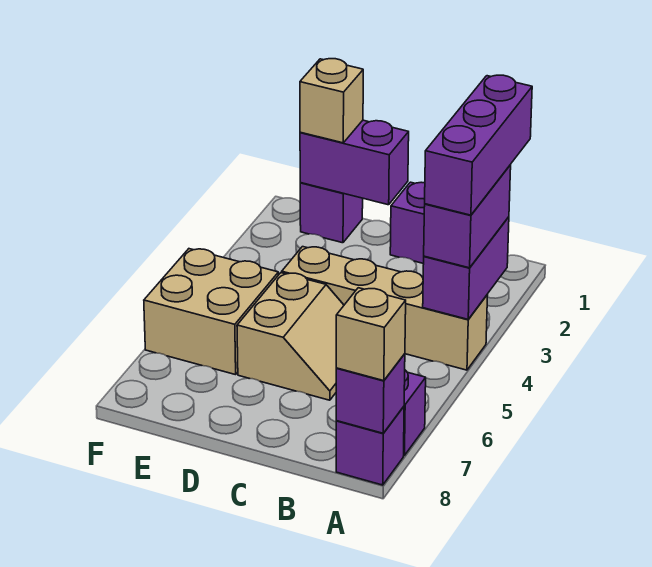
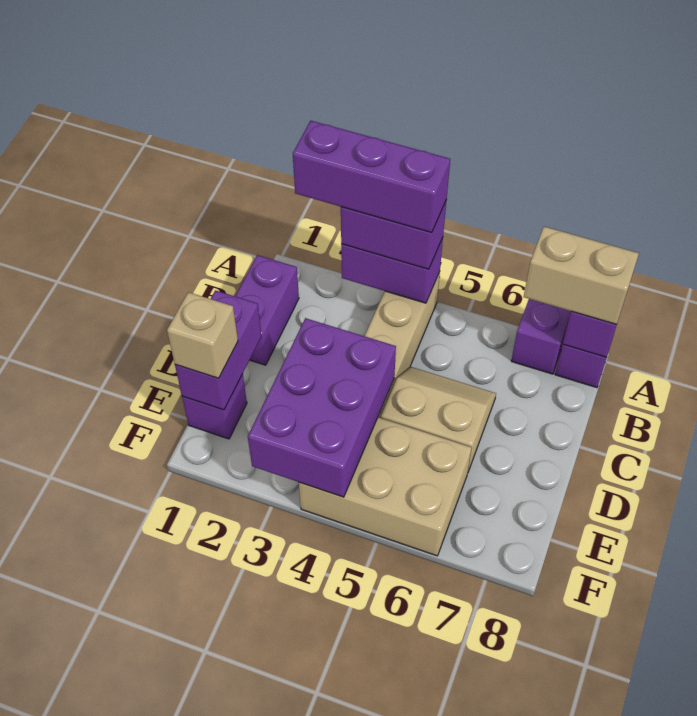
tan 1x1 brick [336,288,406,381] -> tan 1x2 brick [524,227,639,324]
none -> purple 2x3 brick [248,318,396,497]
tan 2x2 brick [144,249,278,375] -> tan 2x3 brick [299,417,472,556]

